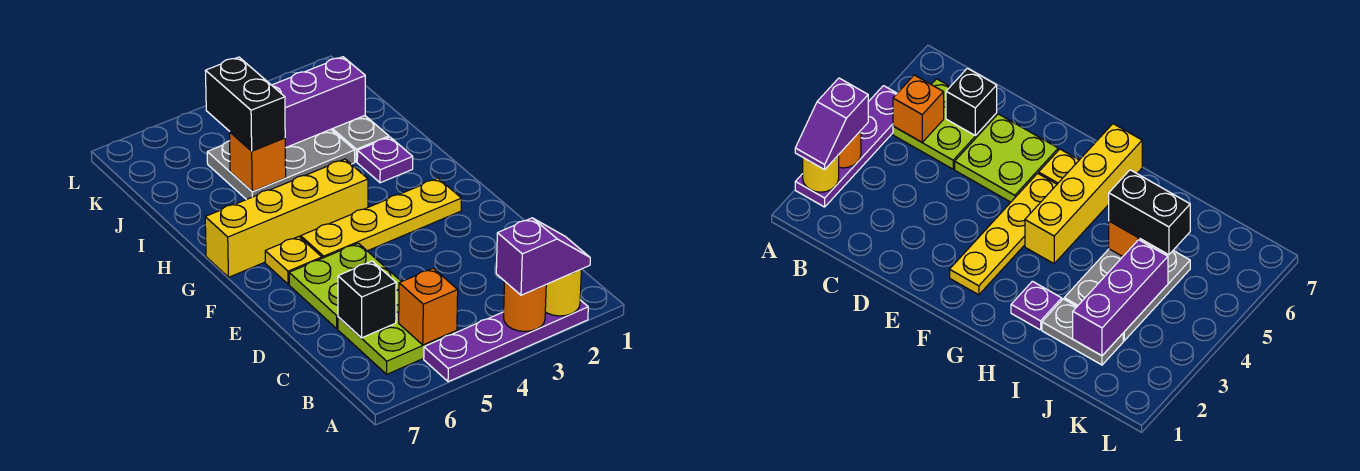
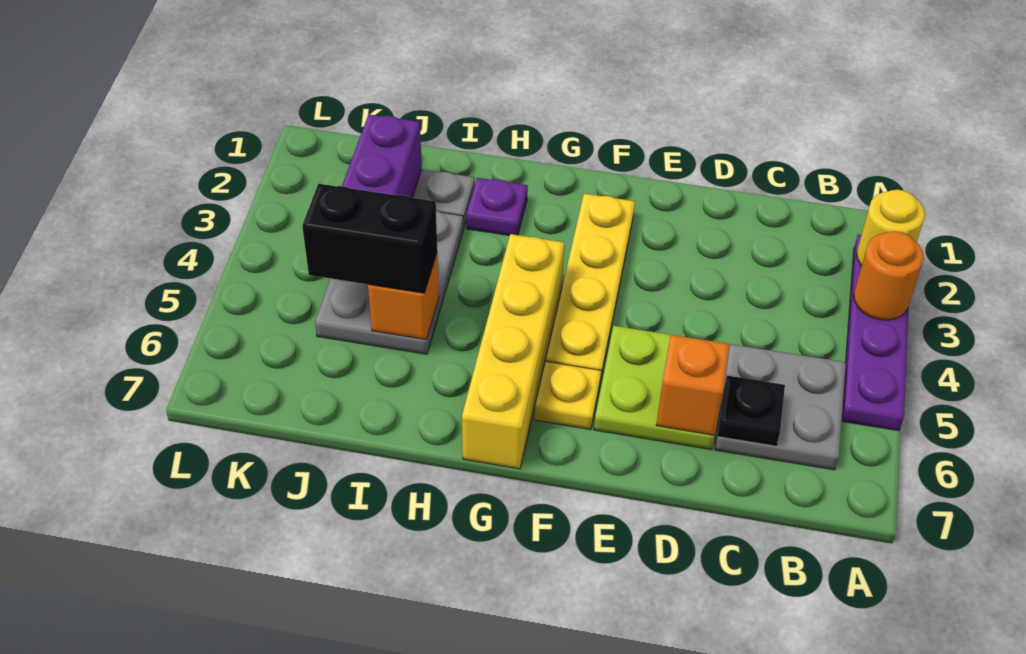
purple 1x2 slope [496,218,590,295] -> none
lime 2x2 plate [338,290,457,374] -> grey 2x2 plate [715,344,846,470]
orange 1x1 brick [399,268,458,345] -> orange 1x1 brick moved to [656,335,730,435]
black 1x1 brick [338,261,396,338] -> black 1x1 plate [718,375,785,445]

